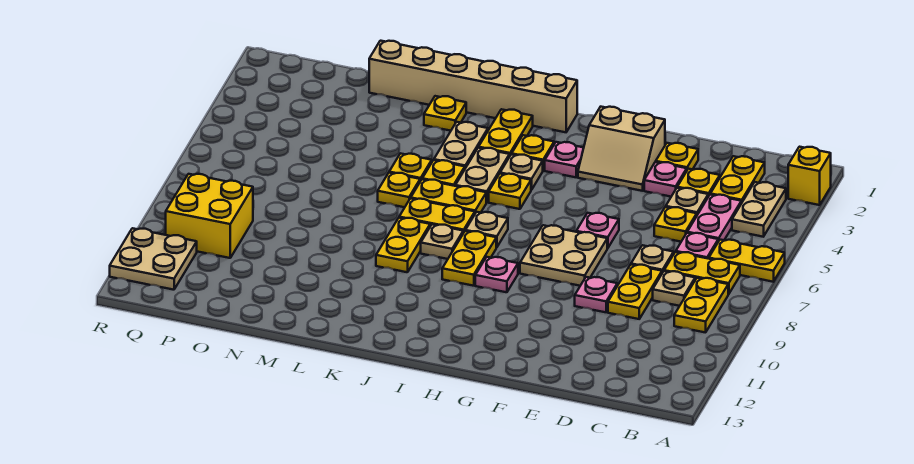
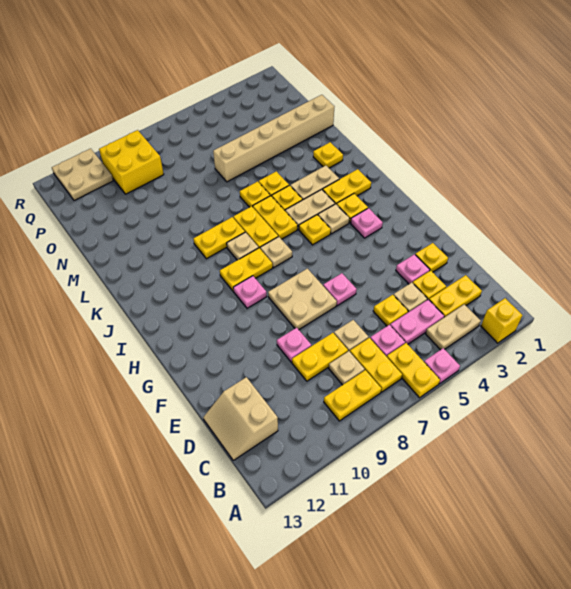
none -> pink 1x1 plate [424,348,460,384]
tan 2x2 slope [578,107,665,191] -> tan 2x2 slope moved to [203,377,278,460]
tan 1x6 brick [369,41,577,132] -> tan 1x6 brick turned to [213,95,334,182]

